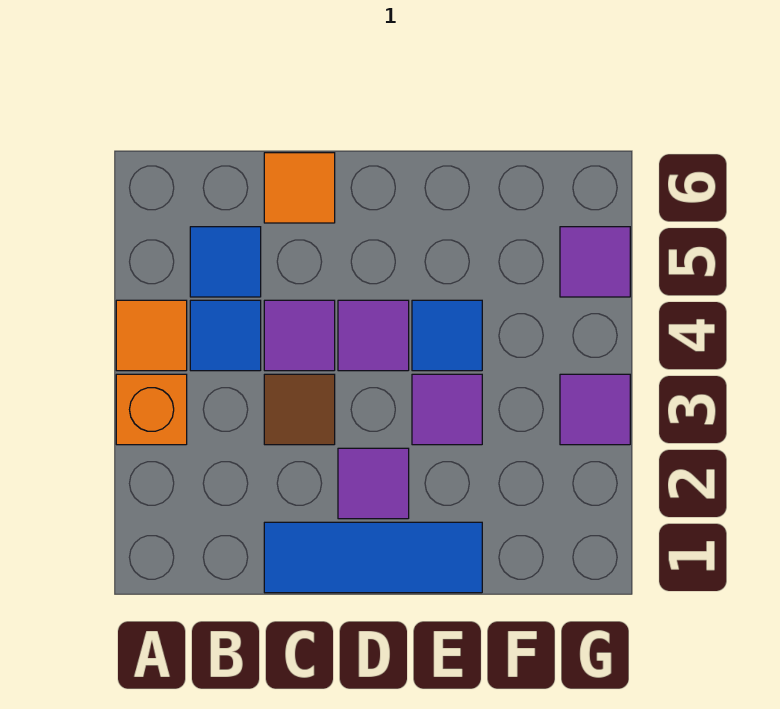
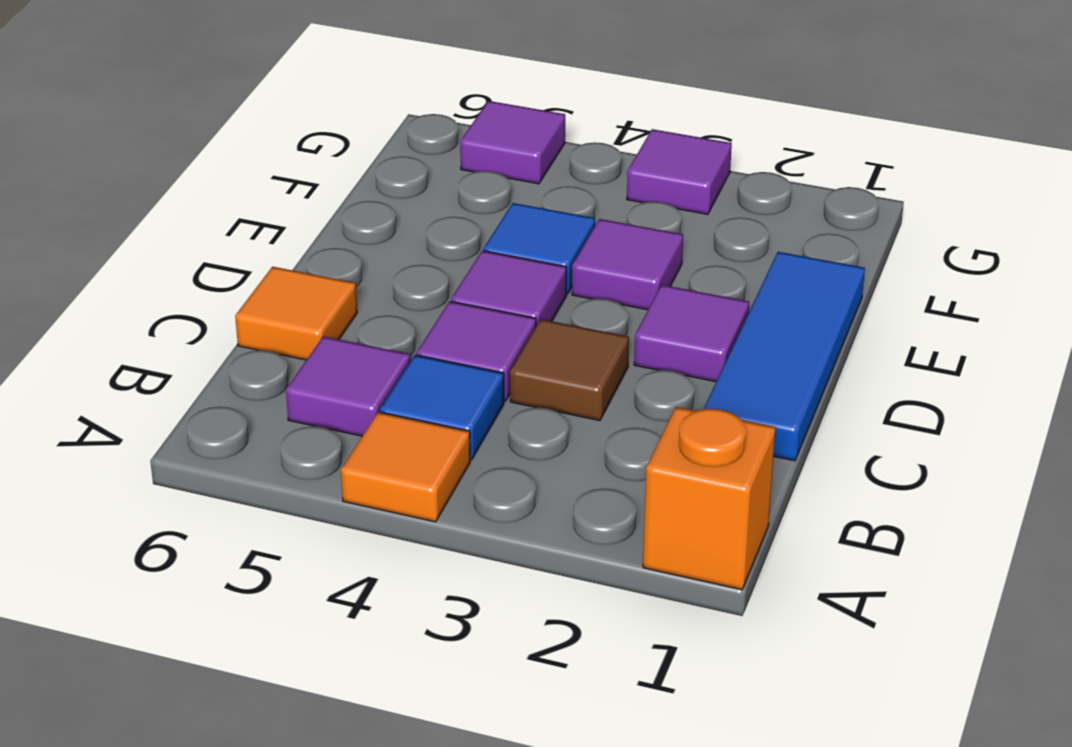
orange 1x1 brick [116,374,187,445] -> orange 1x1 brick moved to [643,407,776,590]
blue 1x1 tile [190,227,261,297] -> purple 1x1 tile [286,336,411,436]

